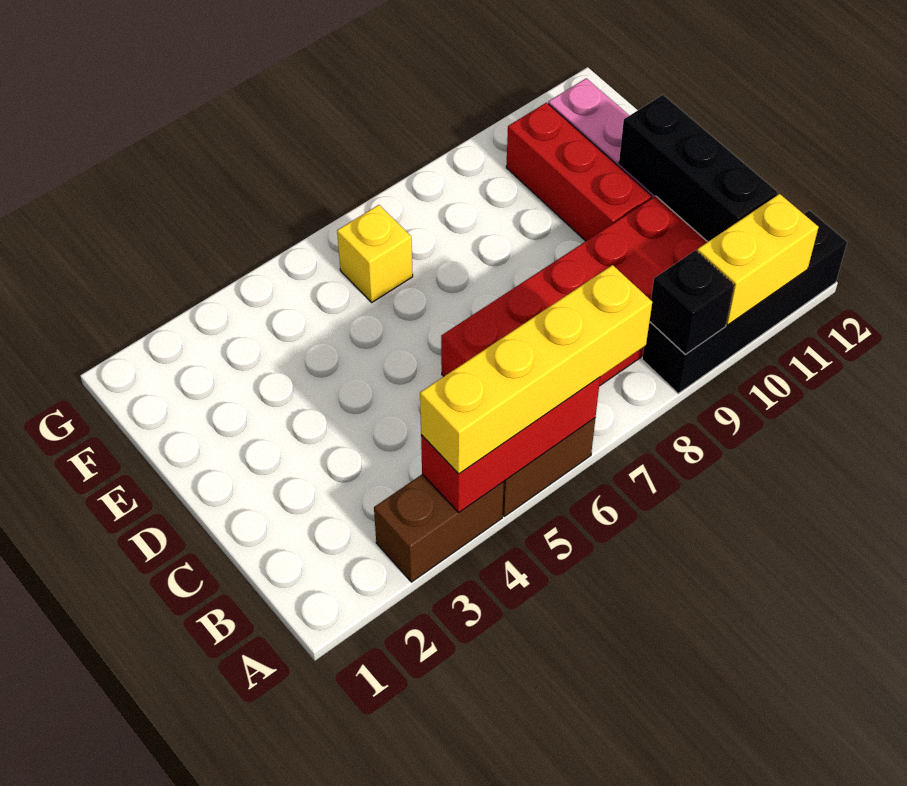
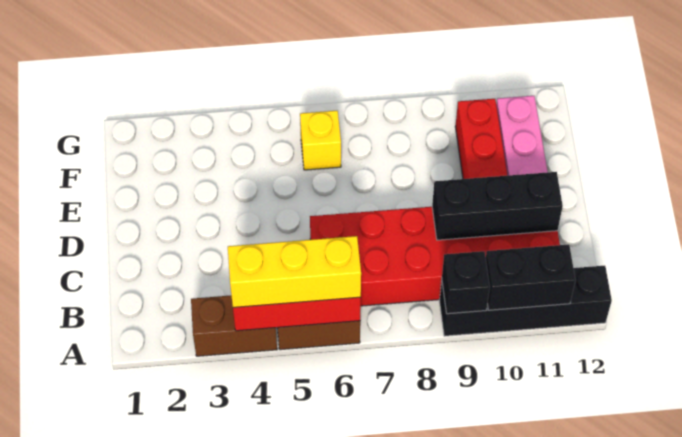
yellow 1x4 brick [420,265,652,474] -> yellow 1x3 brick [228,236,361,307]
yellow 1x2 brick [697,194,819,325] -> black 1x2 brick [486,244,575,310]
black 1x3 brick [619,95,778,242] -> black 1x3 brick turned to [432,172,563,240]

